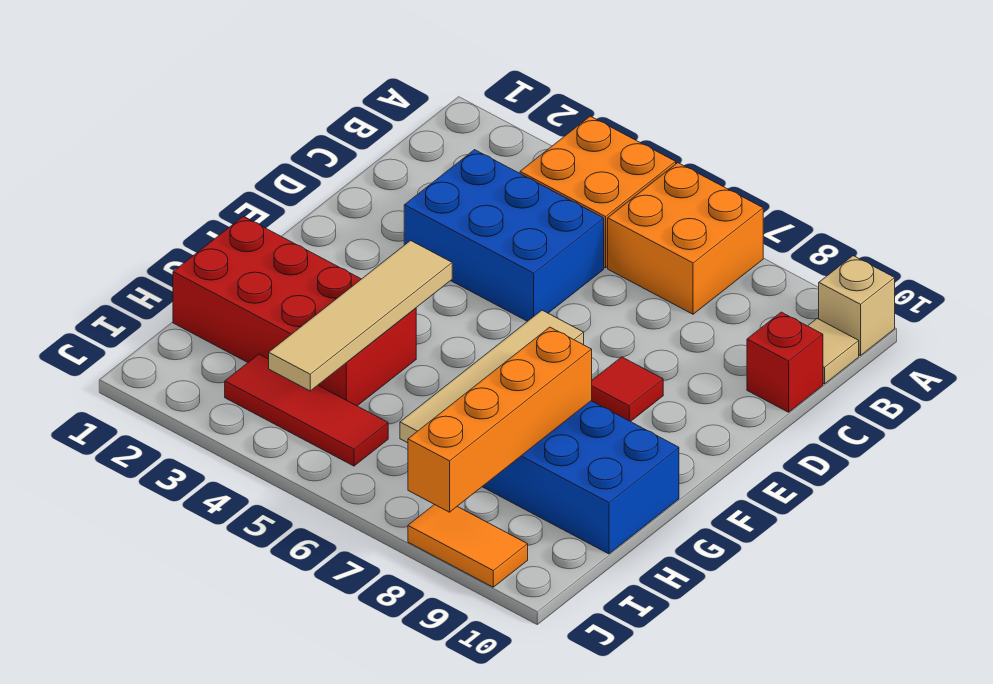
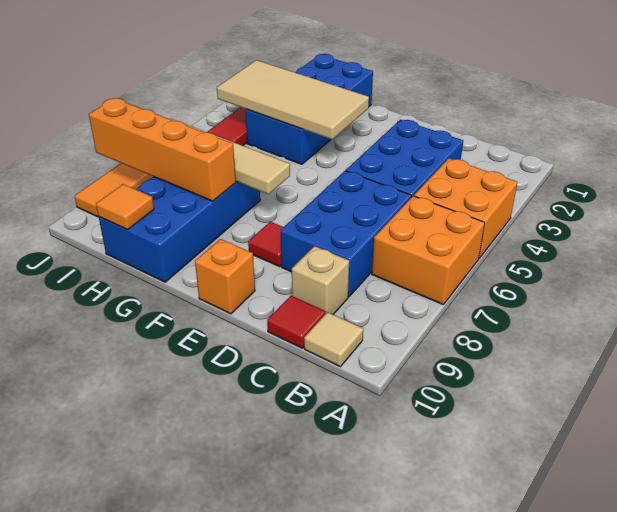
tan 1x1 brick [819,256,895,356] -> tan 1x1 brick moved to [292,246,349,314]
none -> blue 2x3 brick [281,171,411,297]
red 1x1 brick [747,312,823,412] -> red 1x1 tile [267,296,326,348]
none -> orange 1x1 brick [195,239,255,314]
tan 1x4 tile [269,241,452,391] -> tan 2x4 tile [217,60,369,139]
red 2x4 brick [173,217,416,406] -> blue 2x4 brick [245,54,373,164]
none -> orange 1x1 tile [96,184,154,230]

